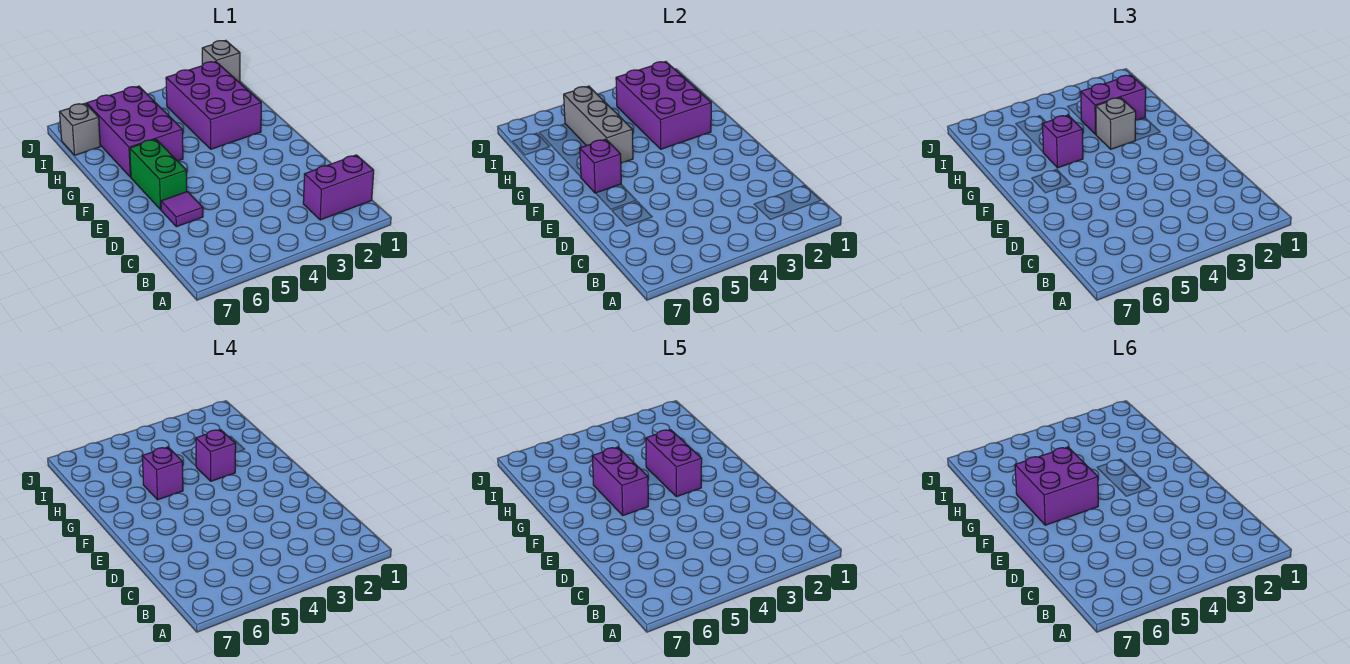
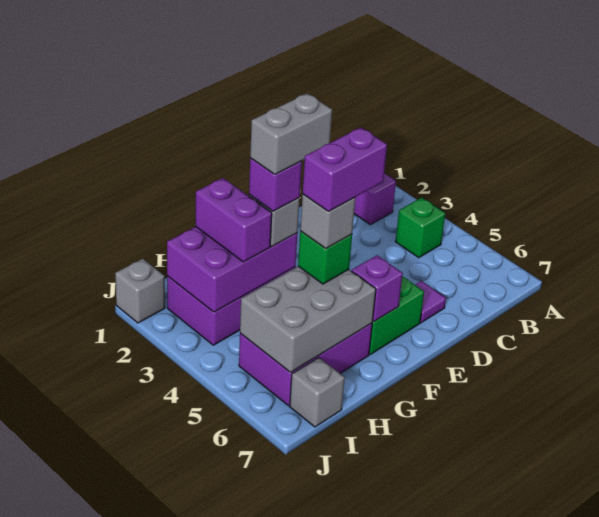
none -> green 1x1 brick [395,198,445,258]
purple 1x2 brick [646,430,702,497] -> grey 1x2 brick [250,94,332,174]
purple 2x2 brick [1015,447,1098,525] -> none
grey 1x3 brick [564,86,633,163] -> grey 2x3 brick [240,266,376,373]
purple 1x1 brick [1042,115,1083,168] -> green 1x1 brick [298,231,352,284]
purple 1x1 brick [142,447,183,500] -> grey 1x1 brick [300,195,355,249]

